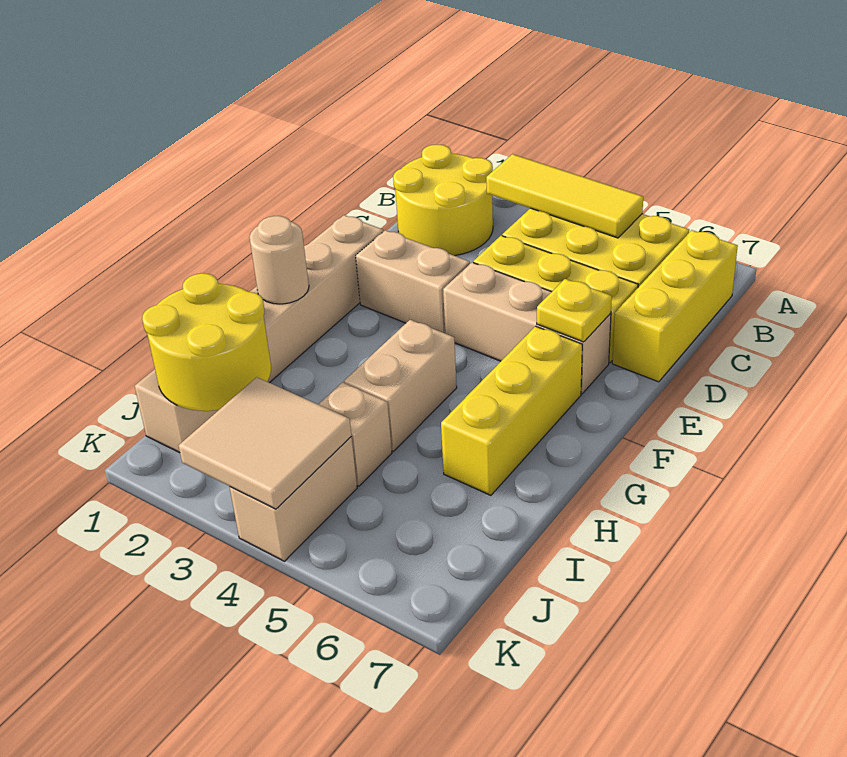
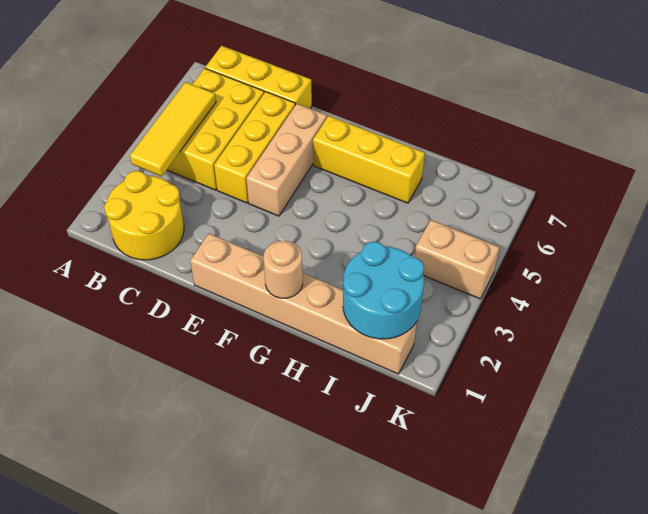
tan 1x2 brick [356,230,470,333] -> none
yellow 1x1 plate [537,279,612,342] -> none
tan 1x2 brick [344,320,457,451] -> none
yellow 2x2 round brick [142,273,271,411] -> cyan 2x2 round brick [343,242,424,339]
tan 1x1 brick [318,382,392,486] -> none
tan 2x2 tile [179,377,351,509] -> none

